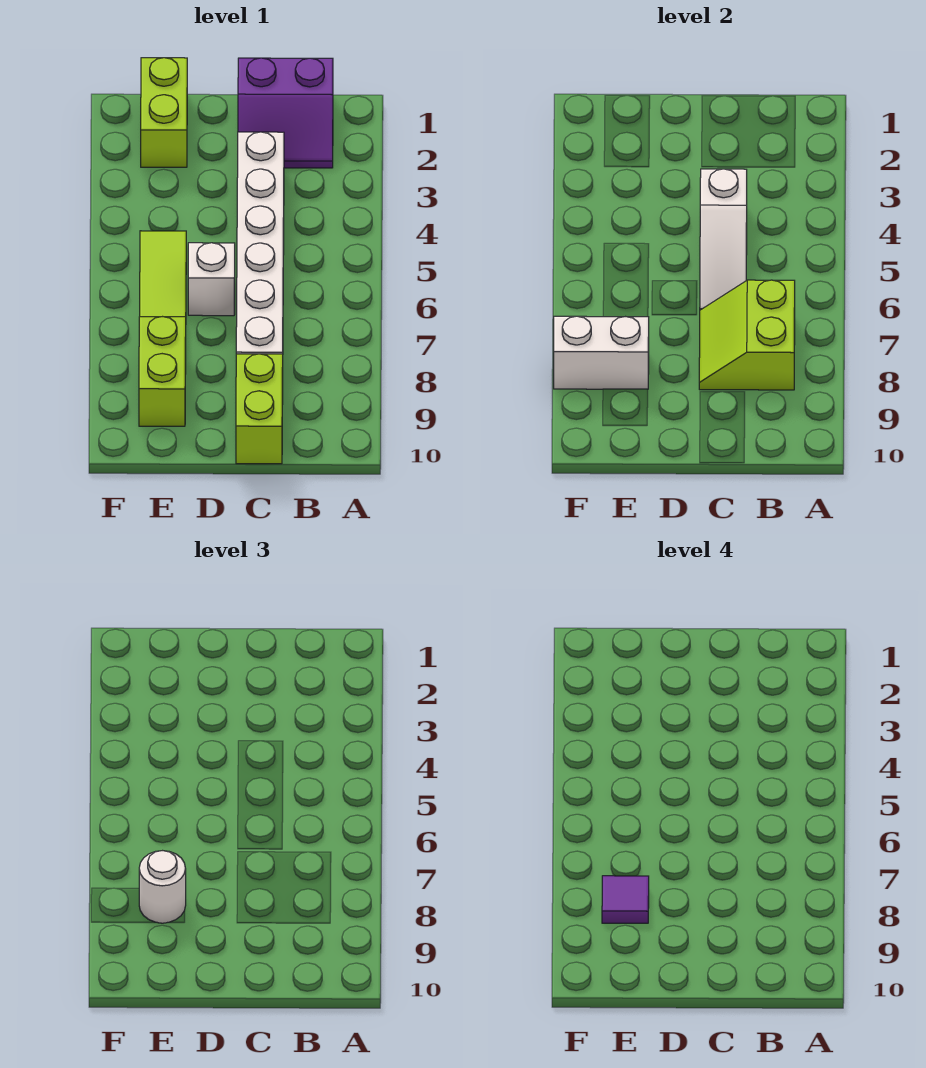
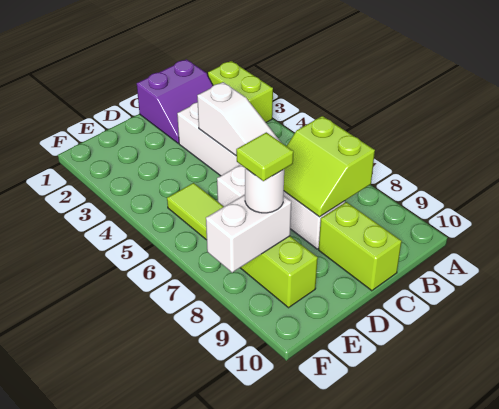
lime 1x2 brick [141,58,187,167] -> lime 1x2 brick moved to [208,61,273,122]
purple 1x1 tile [602,876,649,923] -> lime 1x1 tile [236,132,294,181]

